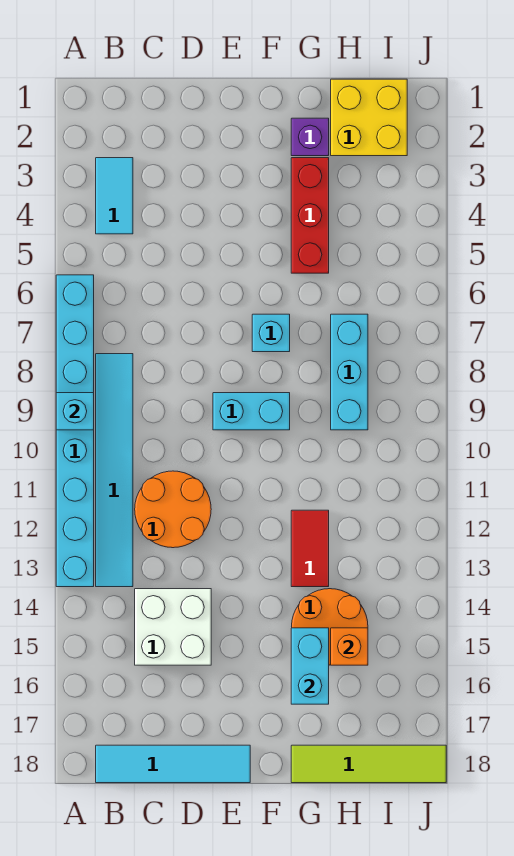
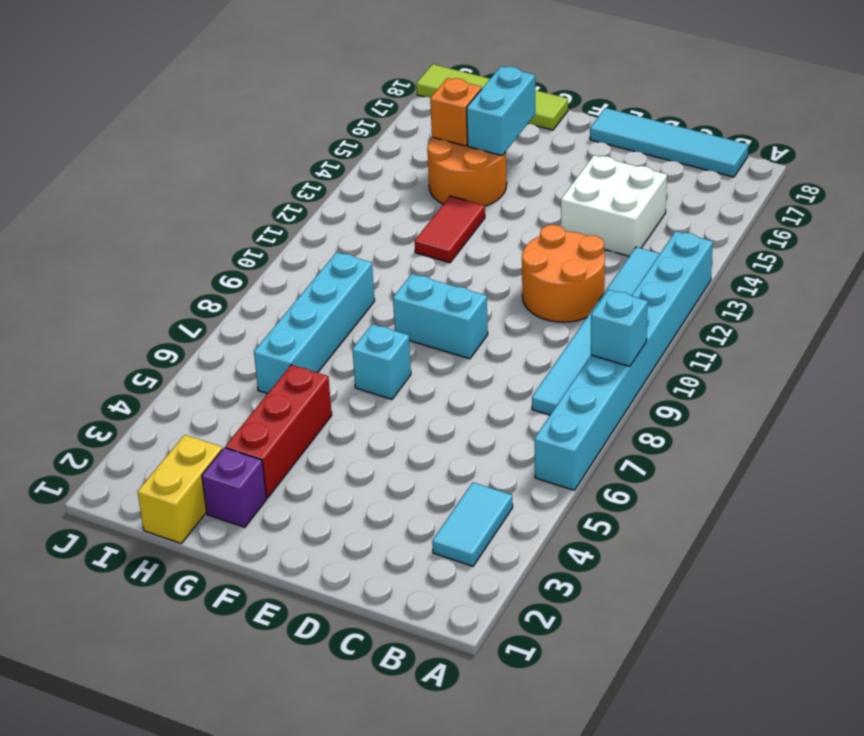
yellow 2x2 brick [331,79,407,156] -> yellow 1x2 brick [138,435,222,543]
cyan 1x3 brick [331,314,368,430] -> cyan 1x4 brick [254,252,375,394]

